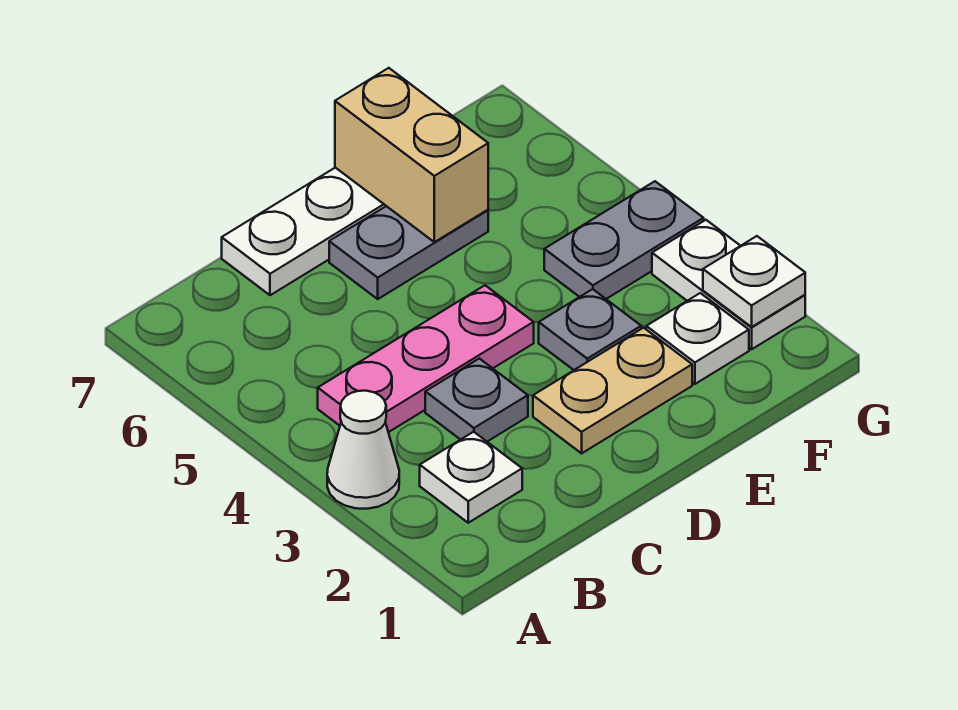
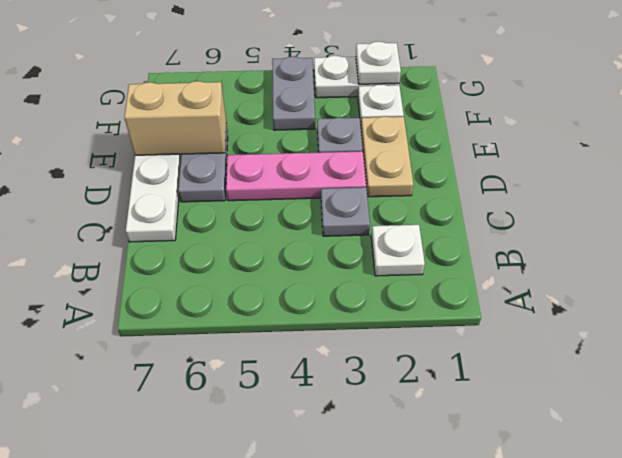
white 1x1 cone [327,391,399,509] -> none
pink 1x3 plate [318,285,534,432] -> pink 1x3 plate turned to [226,151,366,201]

